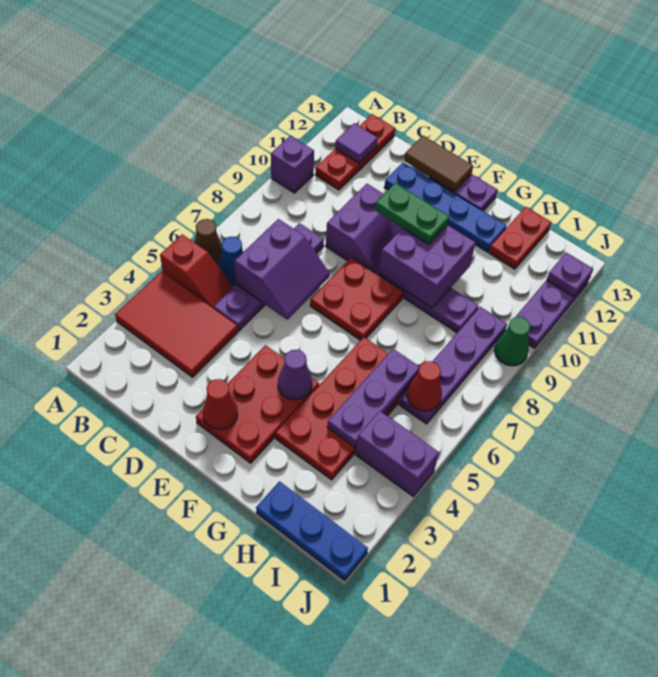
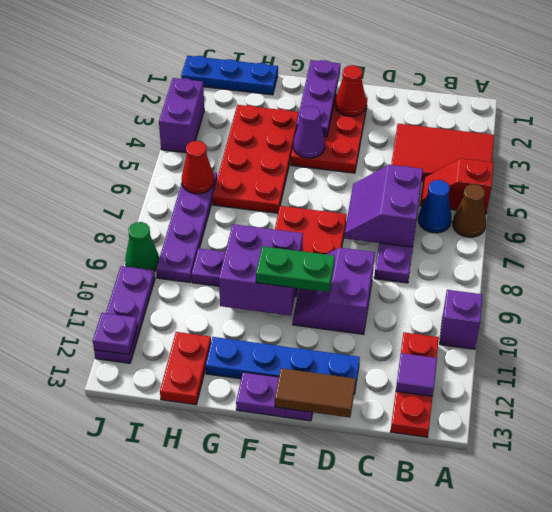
purple 1x3 plate [327,349,419,447] -> purple 1x3 plate moved to [296,60,340,137]
purple 1x2 brick [356,411,439,497] -> purple 1x2 brick turned to [159,78,204,153]

